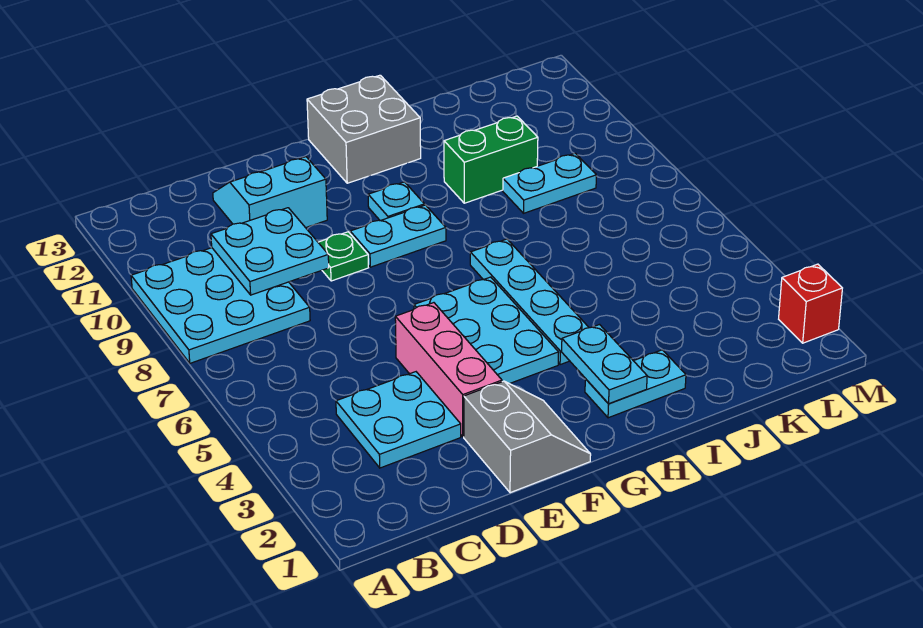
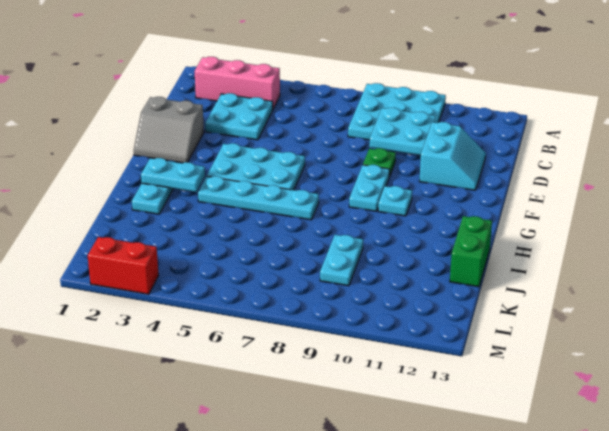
pink 1x3 brick [395,303,502,437] -> pink 1x3 brick moved to [195,57,280,109]
grey 2x2 brick [307,75,421,183] -> none
green 1x2 brick [444,116,538,203] -> green 1x2 brick moved to [450,216,492,287]
red 1x1 brick [779,264,842,343] -> red 1x2 brick [88,237,159,294]

